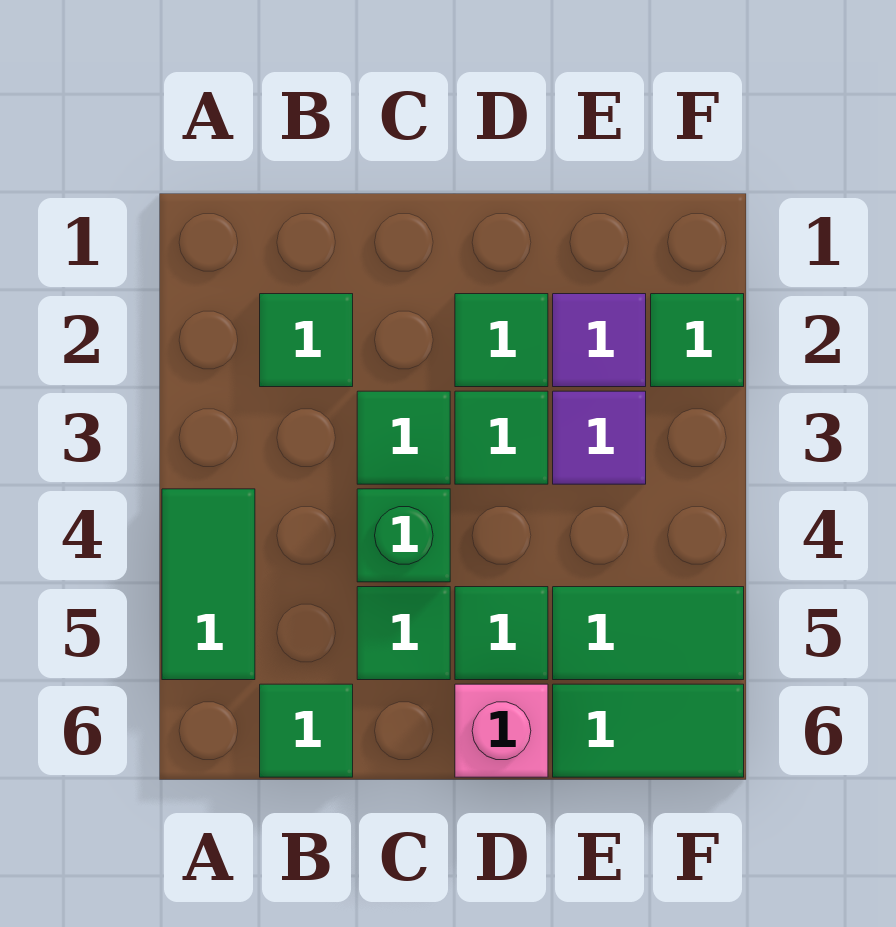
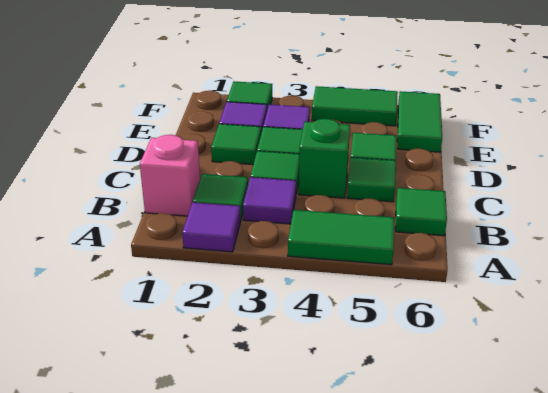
none -> purple 1x1 tile [182,202,241,252]
none -> purple 1x1 tile [243,177,296,224]
pink 1x1 brick [455,684,548,777] -> pink 1x1 brick moved to [140,135,200,216]
green 1x2 tile [553,587,744,680] -> green 1x2 tile turned to [312,86,398,126]

